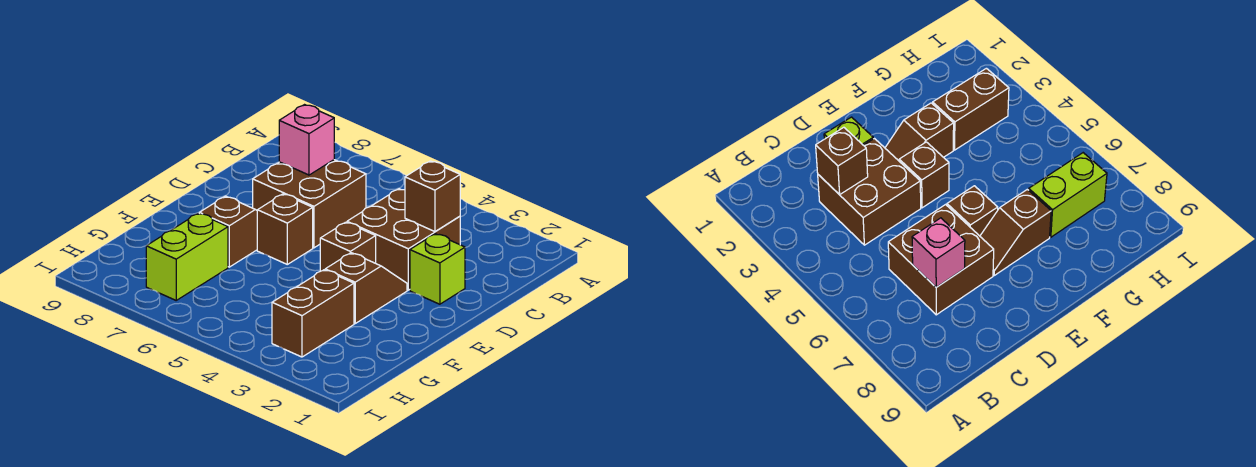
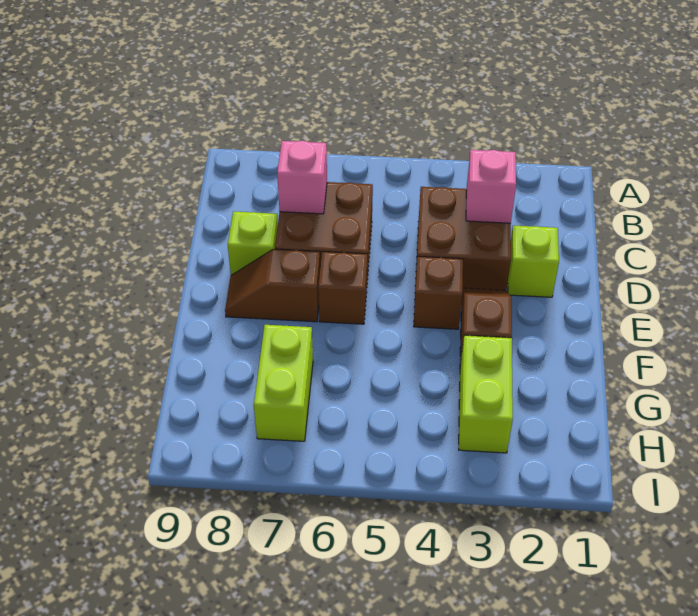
brown 1x1 brick [405,161,460,232] -> pink 1x1 brick [466,150,516,223]
none -> lime 1x1 brick [228,211,278,275]
brown 1x2 slope [199,196,257,267] -> brown 1x2 slope turned to [225,249,320,322]
brown 1x2 brick [272,270,354,357] -> lime 1x2 brick [459,335,513,453]

